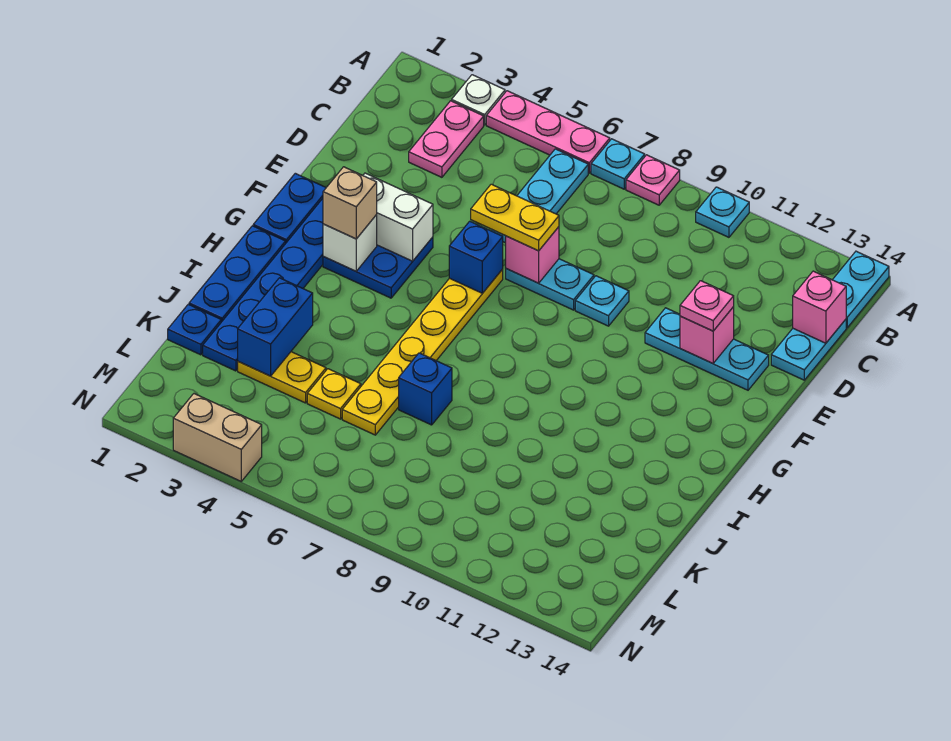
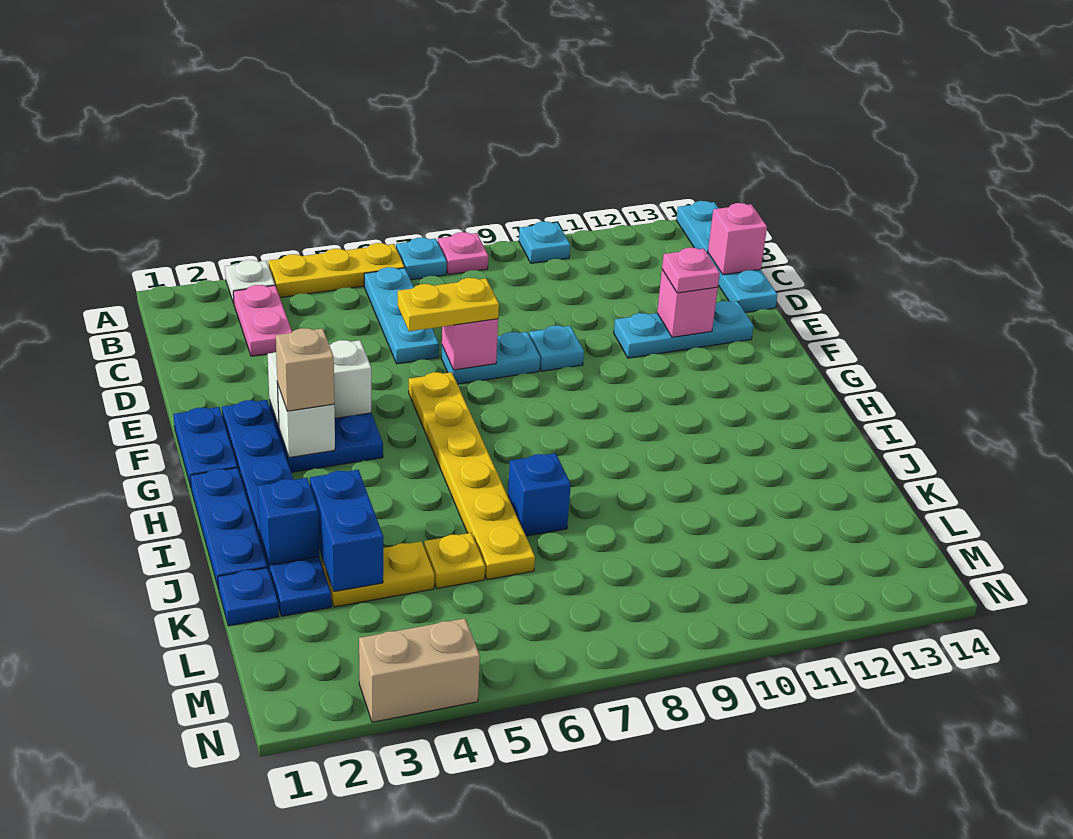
pink 1x3 plate [486,91,610,173] -> yellow 1x3 plate [269,243,404,298]
blue 1x1 brick [449,221,503,293] -> blue 1x1 brick moved to [258,478,319,565]

